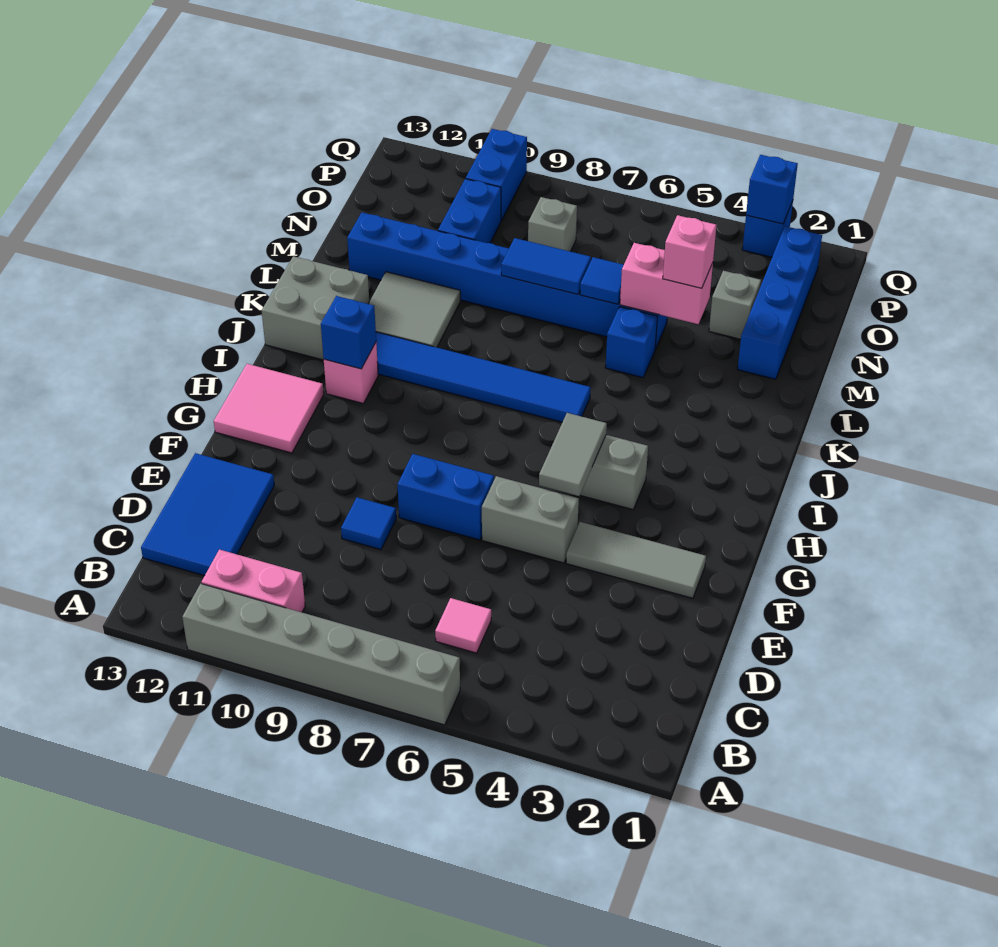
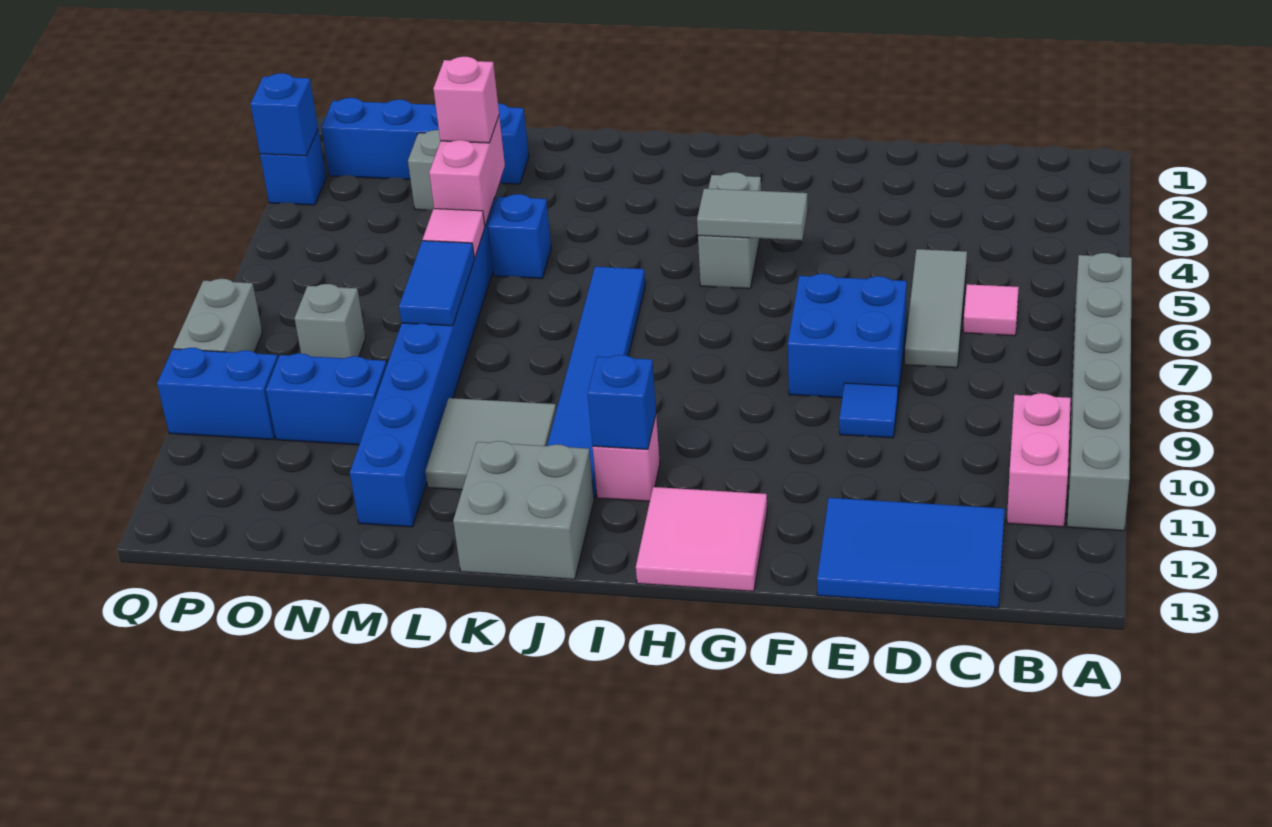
grey 1x3 tile [566,522,706,598] -> grey 1x3 tile moved to [905,249,967,368]
grey 1x2 brick [482,476,579,563] -> grey 1x2 brick moved to [173,279,262,352]
blue 1x2 brick [397,454,494,540] -> blue 2x2 brick [788,274,907,398]
blue 1x1 tile [580,257,624,304] -> pink 1x1 tile [423,209,485,258]

